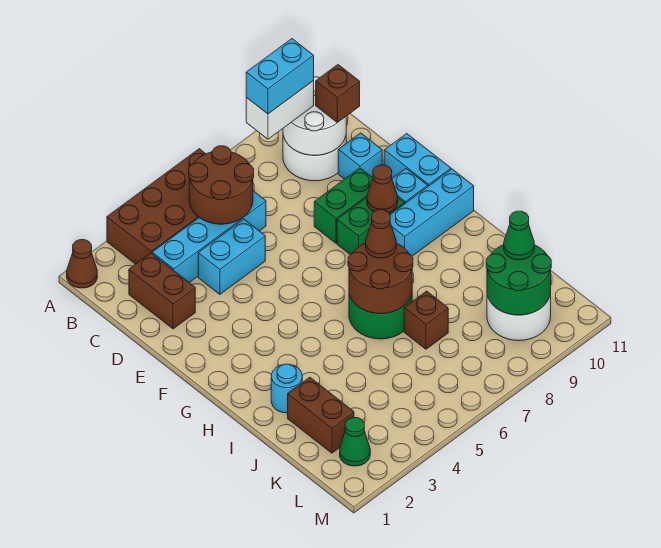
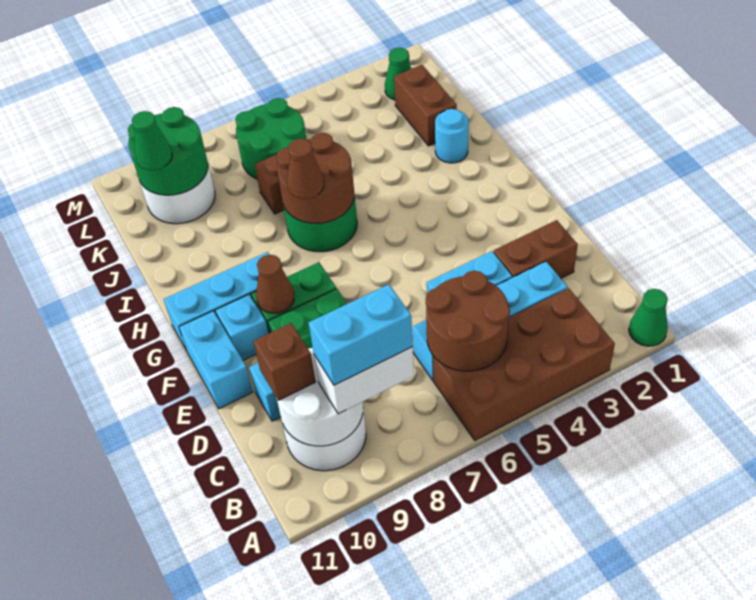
brown 1x1 cone [67,240,97,288] -> green 1x1 cone [629,289,668,346]
brown 1x2 brick [129,253,195,329] -> brown 1x2 brick turned to [494,220,578,278]
none -> green 2x2 round brick [235,98,306,179]

